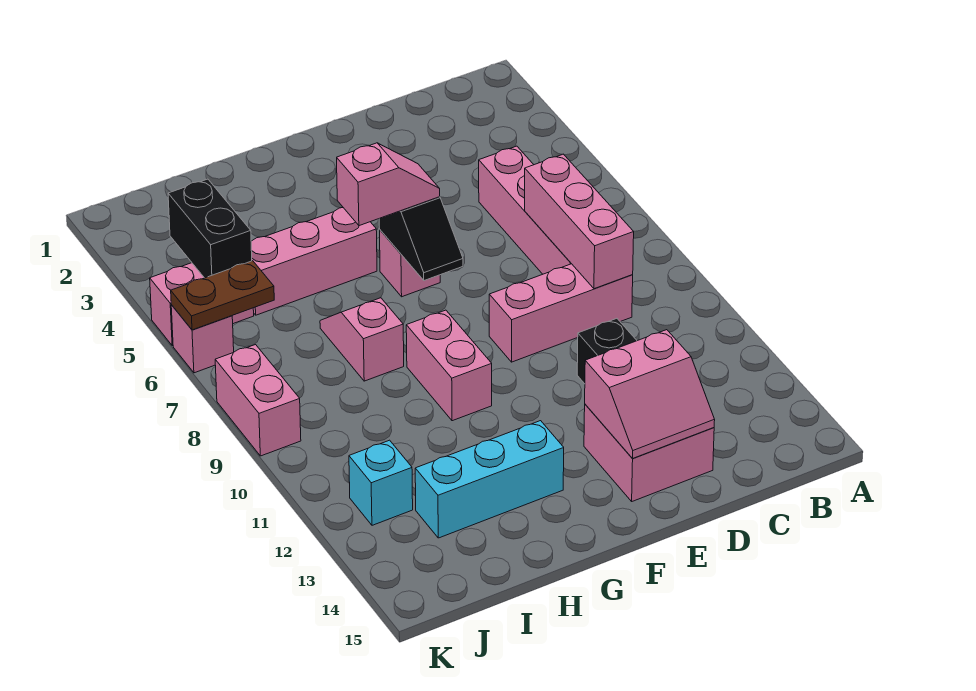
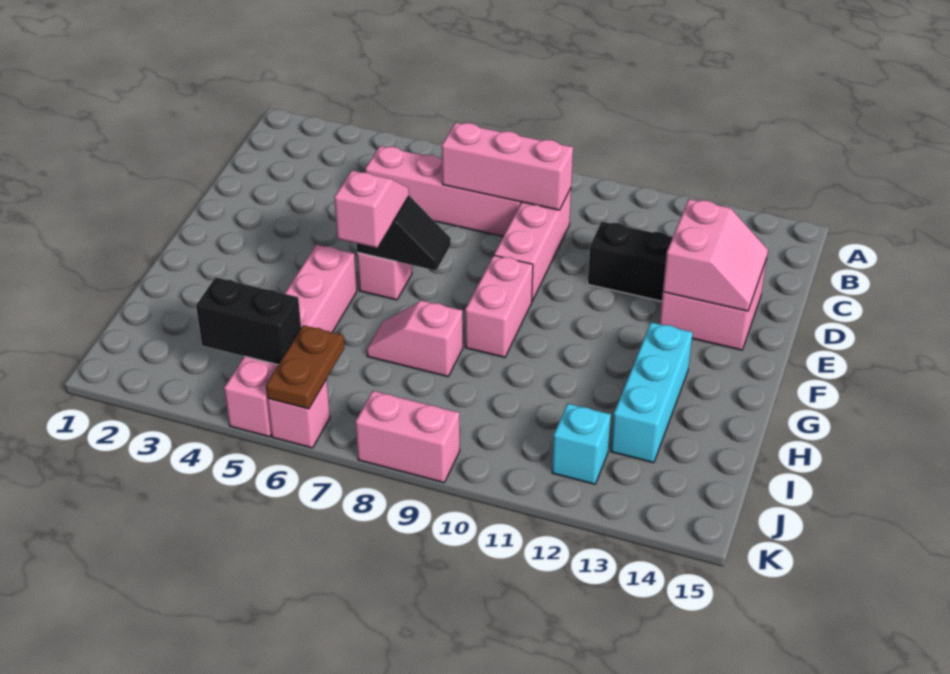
pink 1x2 brick [406,310,492,421] -> pink 1x2 brick turned to [465,255,533,357]

